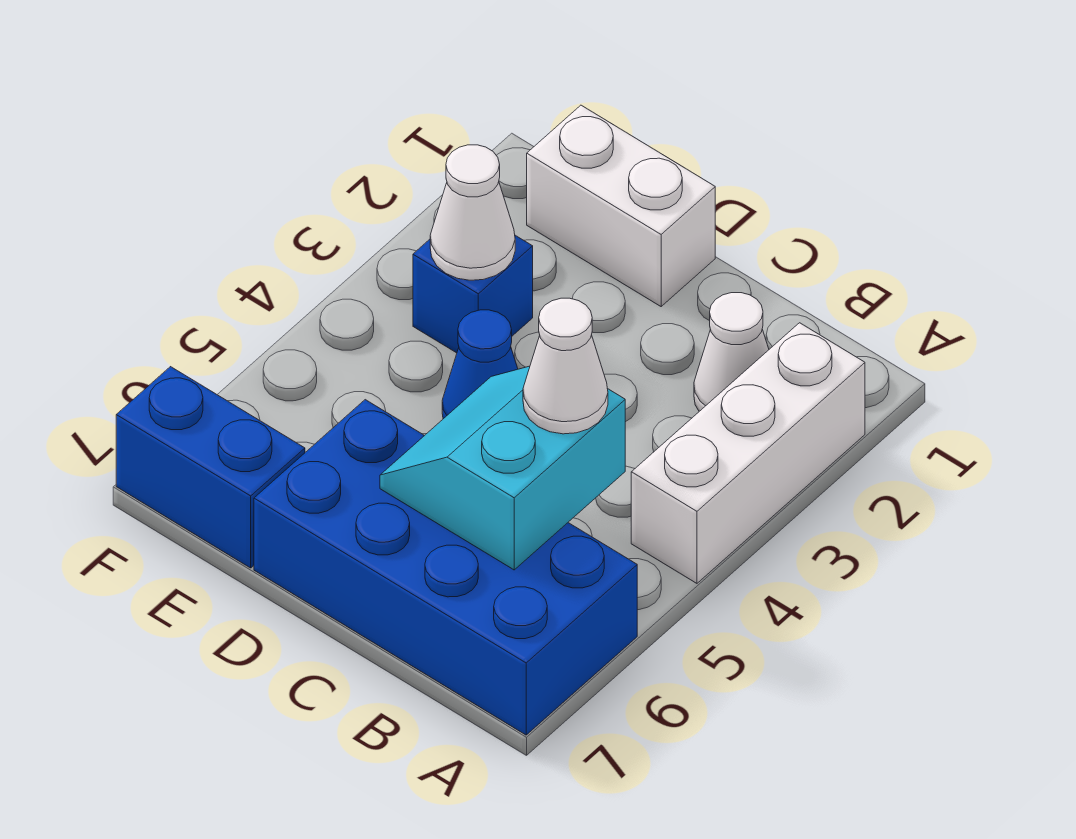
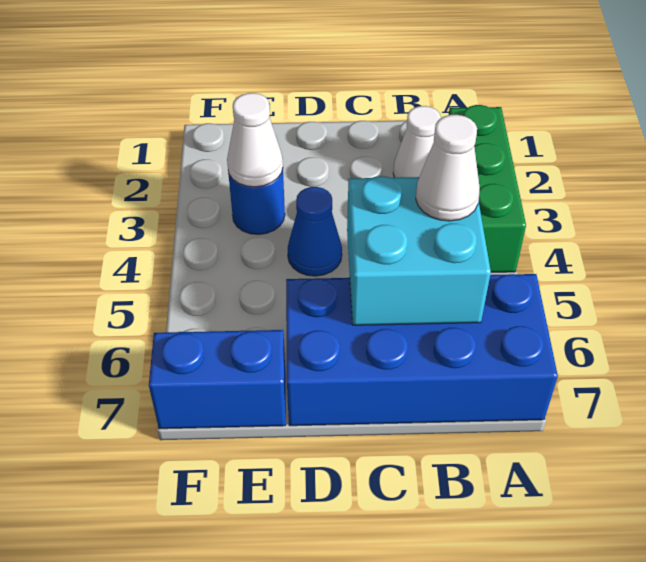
white 1x3 brick [631,323,865,583] -> green 1x3 brick [449,105,526,272]
cyan 2x2 slope [380,366,625,570] -> cyan 2x2 brick [347,176,491,325]
white 1x2 brick [527,105,715,306] -> none
blue 1x1 brick [413,235,533,353] -> blue 1x1 round brick [228,169,285,235]

